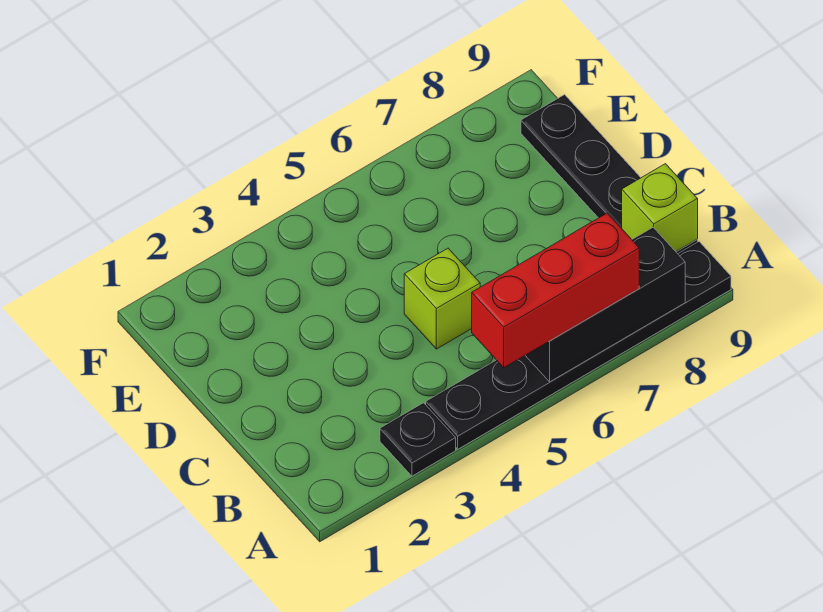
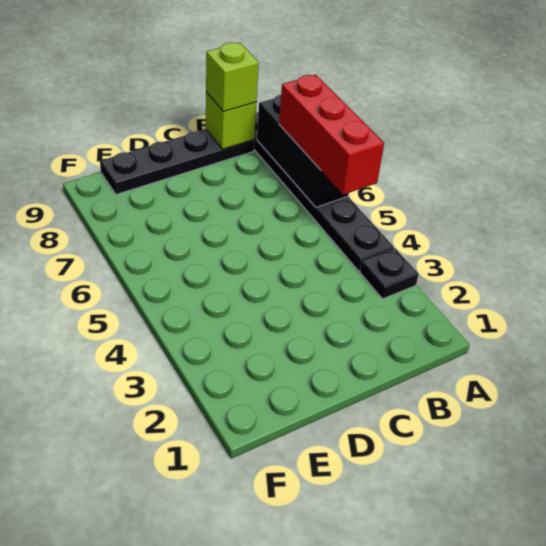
lime 1x1 brick [404,248,480,349] -> lime 1x1 brick moved to [206,43,259,111]

